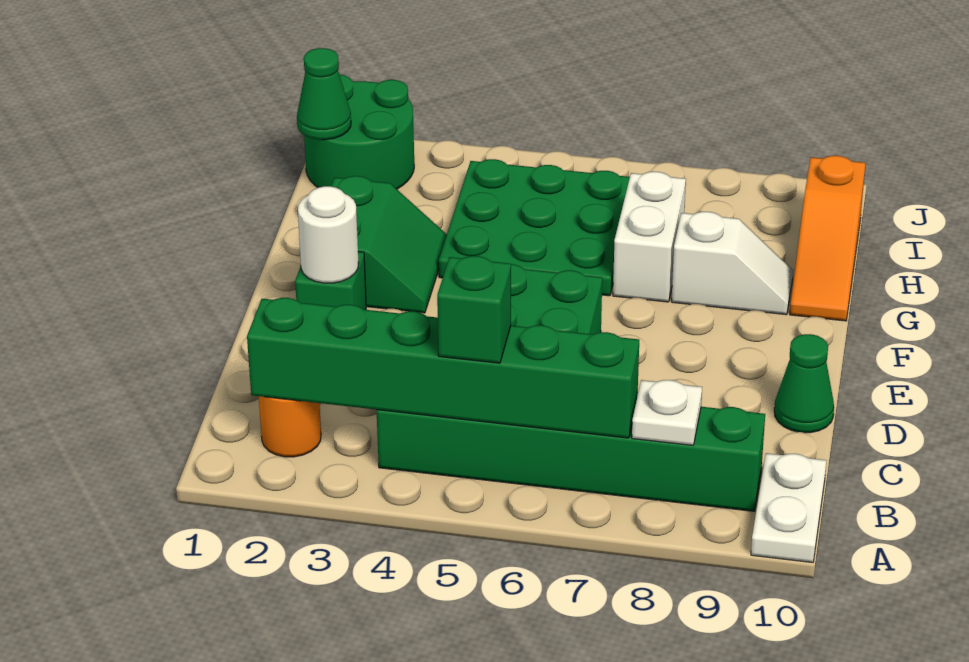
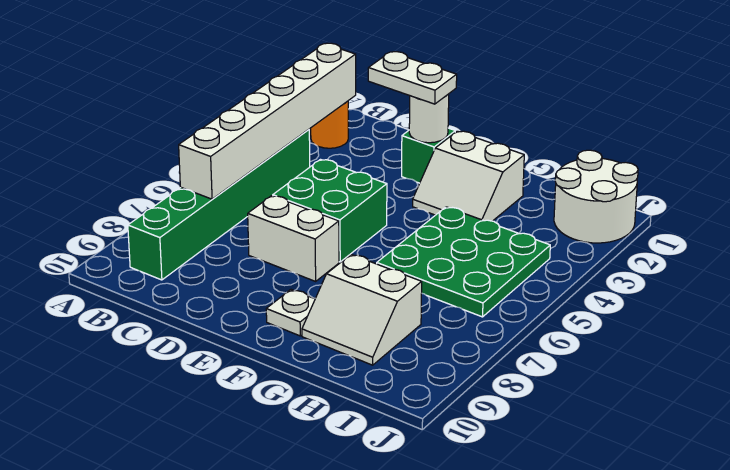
white 1x2 plate [751,453,826,563] -> white 1x2 plate moved to [368,52,457,104]
green 1x6 brick [247,298,639,438] -> white 1x6 brick [179,43,356,199]
green 1x1 brick [437,256,511,363] -> none
white 1x1 plate [632,380,702,445] -> white 1x1 plate moved to [266,290,315,336]
green 1x1 cone [774,334,834,433] -> none
green 2x2 slope [331,176,447,313] -> white 2x2 slope [413,131,524,221]
white 1x2 brick [613,172,686,302] -> white 1x2 brick moved to [248,196,339,281]
white 1x2 slope [672,212,793,315] -> white 2x2 slope [302,254,422,365]
orange 1x3 slope [790,156,866,321] -> none
green 2x2 round brick [304,74,414,189] -> white 2x2 round brick [554,150,638,243]
green 1x1 cone [297,48,351,140] -> none

